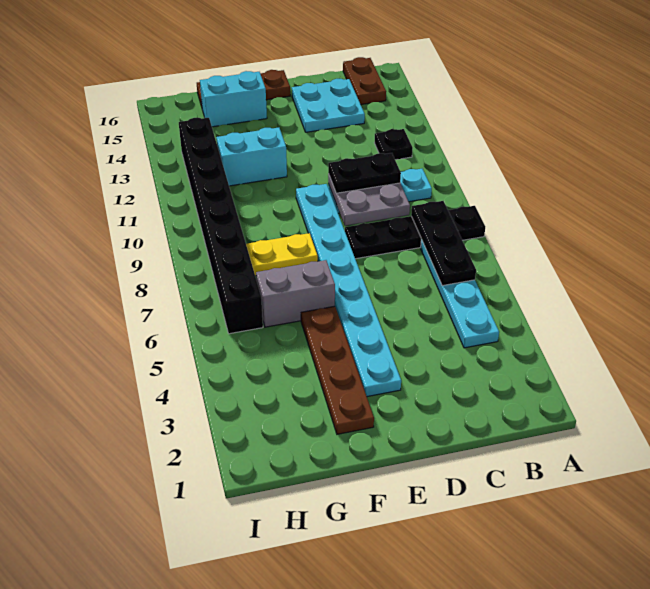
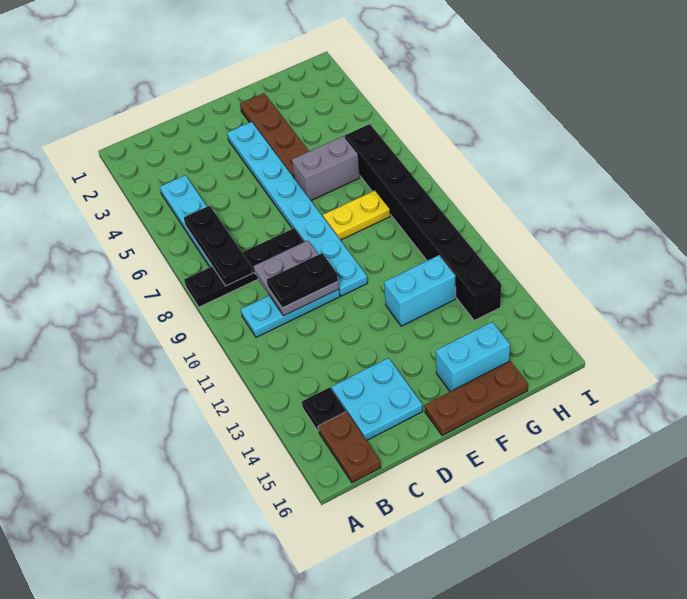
black 1x1 plate [374,129,413,160] -> black 1x1 plate moved to [302,387,346,432]

